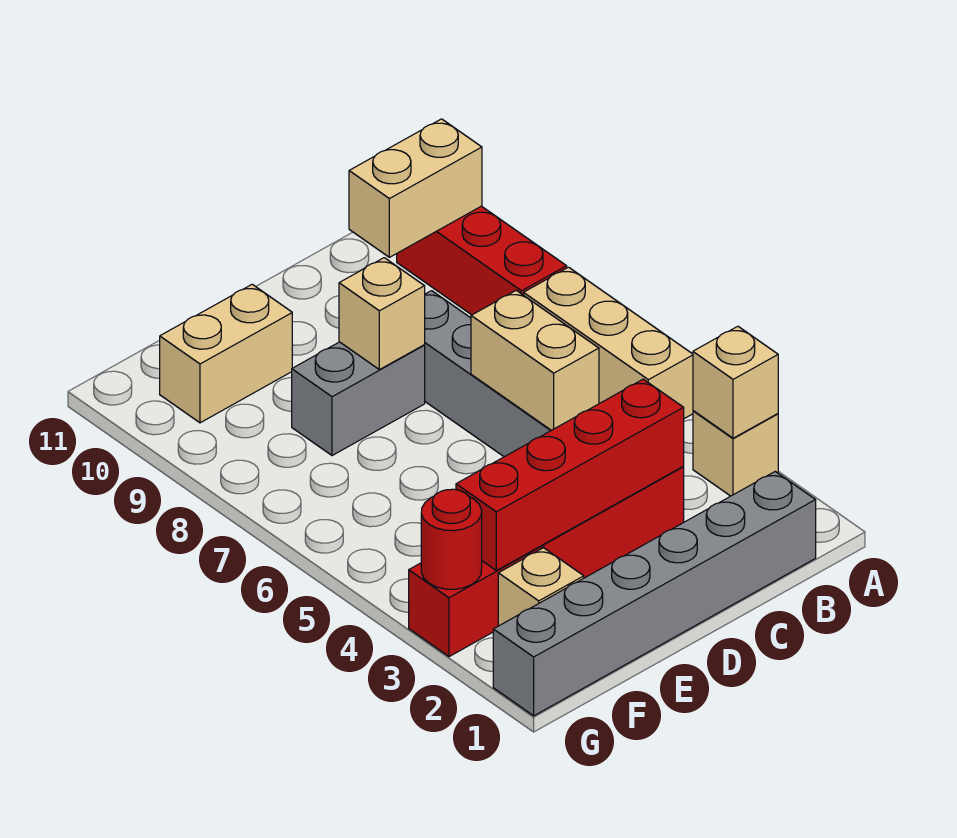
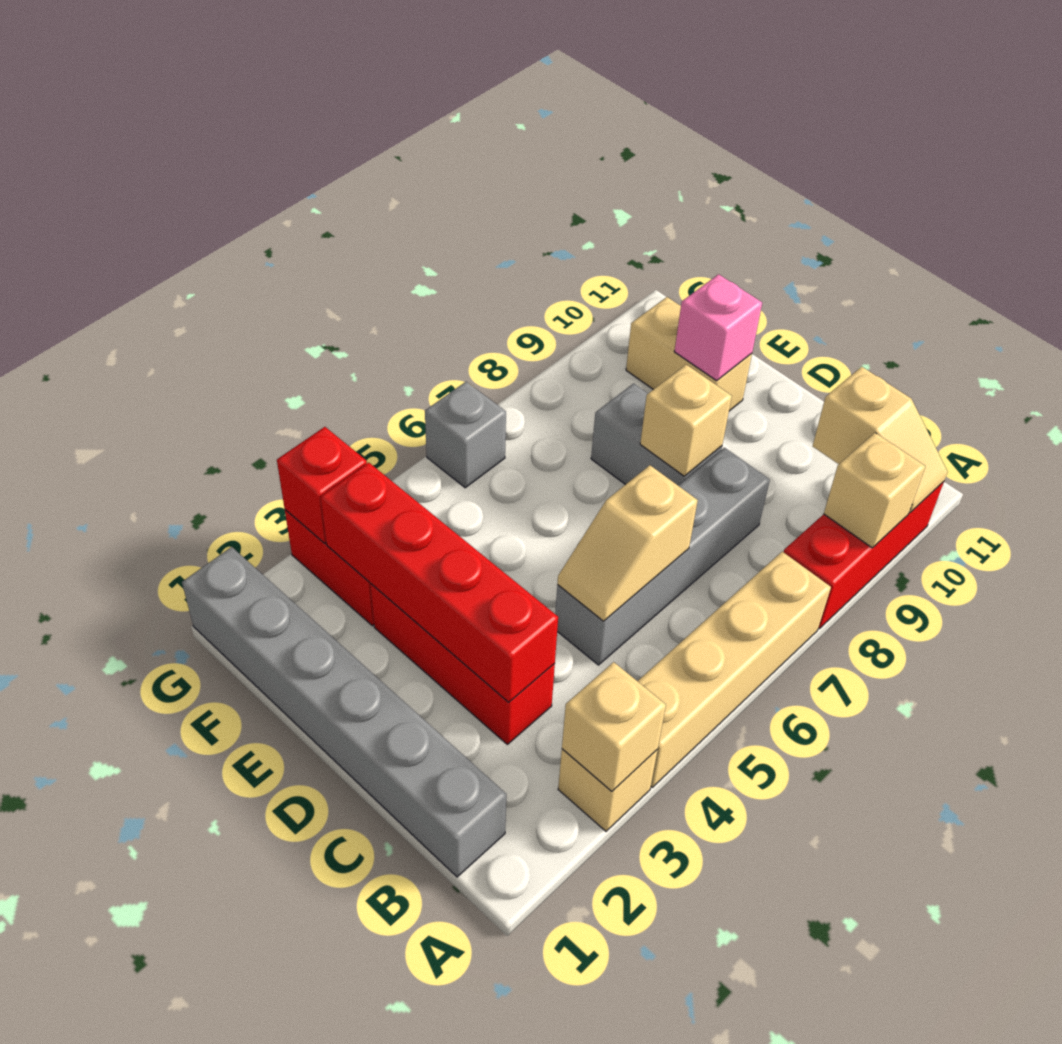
tan 1x3 brick [524,267,693,419] -> tan 1x4 brick [638,552,831,787]
tan 1x2 brick [349,119,482,257] -> tan 1x2 slope [813,367,948,513]
tan 1x2 brick [471,290,599,430] -> tan 1x2 slope [557,465,698,621]
none -> pink 1x1 brick [674,274,762,381]
tan 1x1 brick [498,548,584,626] -> tan 1x1 brick moved to [824,433,925,548]
red 1x1 round brick [421,489,482,589] -> red 1x1 brick [277,427,367,543]
none -> grey 1x1 brick [425,382,506,488]

